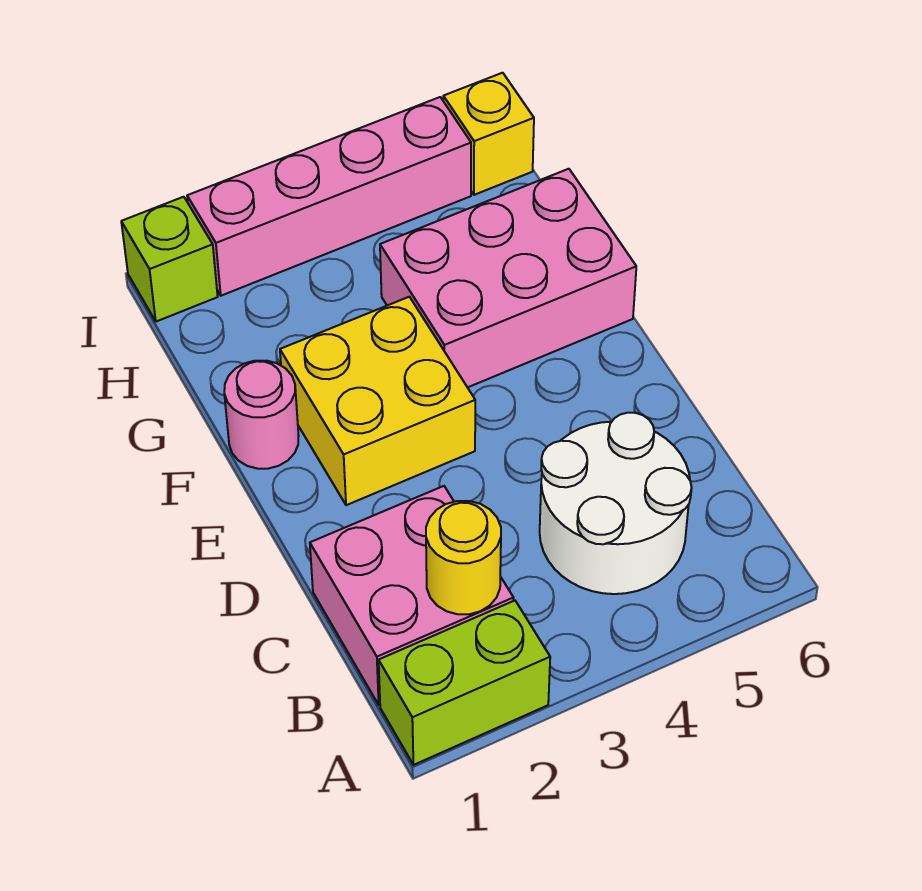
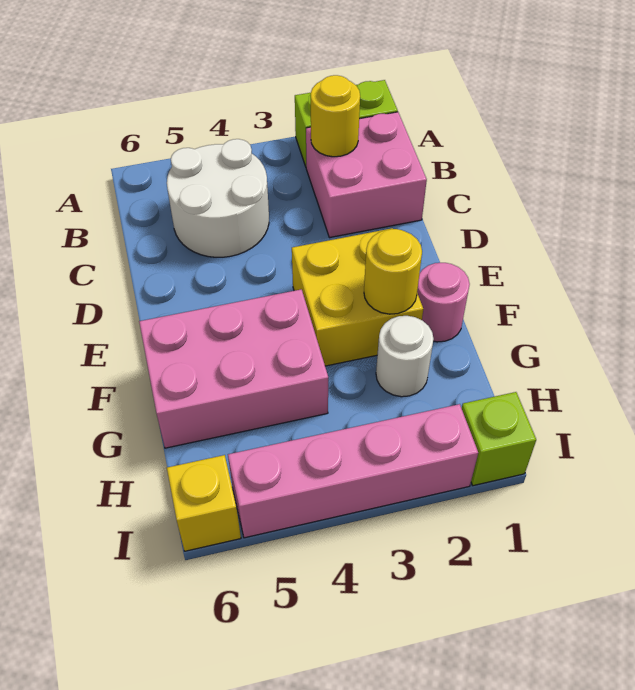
none -> yellow 1x1 round brick [364,229,422,314]
none -> white 1x1 round brick [376,316,434,397]

